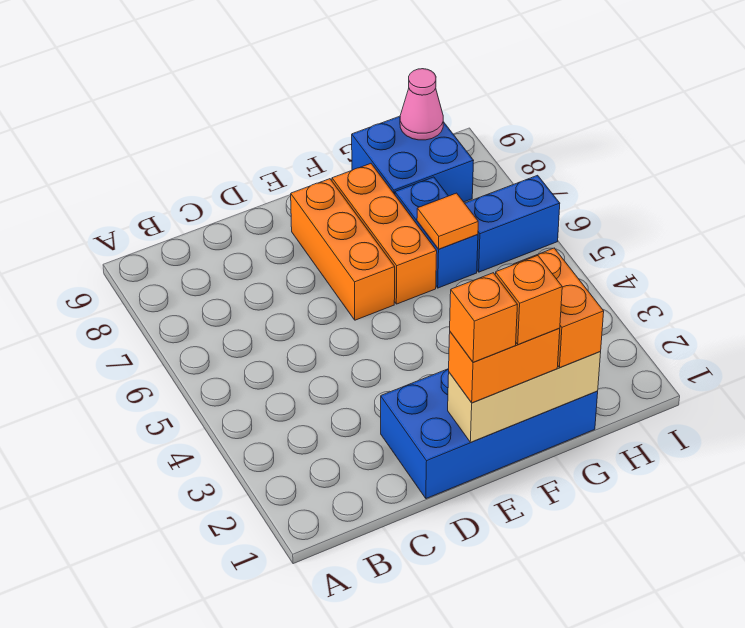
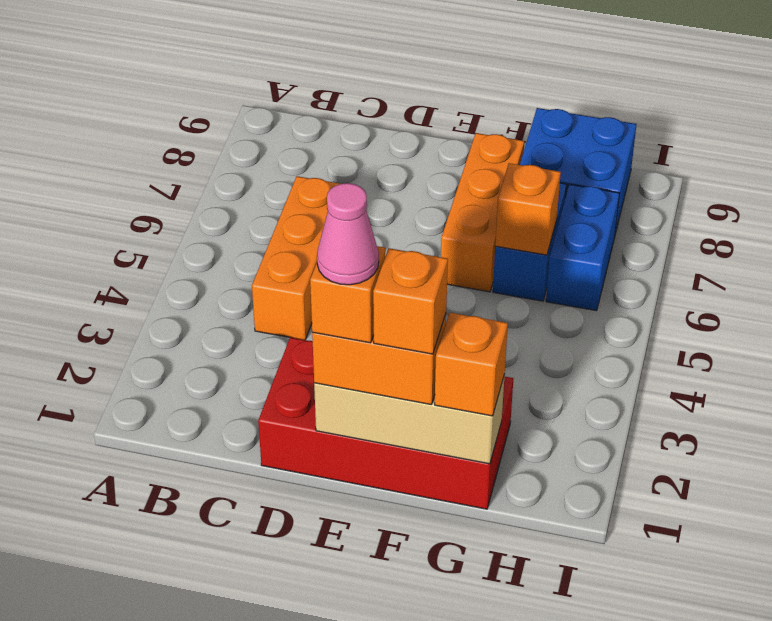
blue 2x4 brick [381,369,598,499] -> red 2x4 brick [258,337,513,509]
orange 1x3 brick [291,179,395,320] -> orange 1x3 brick moved to [252,176,340,340]
orange 1x2 brick [513,248,604,368] -> orange 1x1 brick [435,313,508,416]
orange 1x1 tile [417,193,478,249] -> orange 1x1 brick [495,163,561,255]
blue 1x2 brick [465,175,560,272] -> blue 1x2 brick turned to [546,185,620,311]
pink 1x1 cone [400,69,443,140] -> pink 1x1 cone moved to [317,183,379,285]

